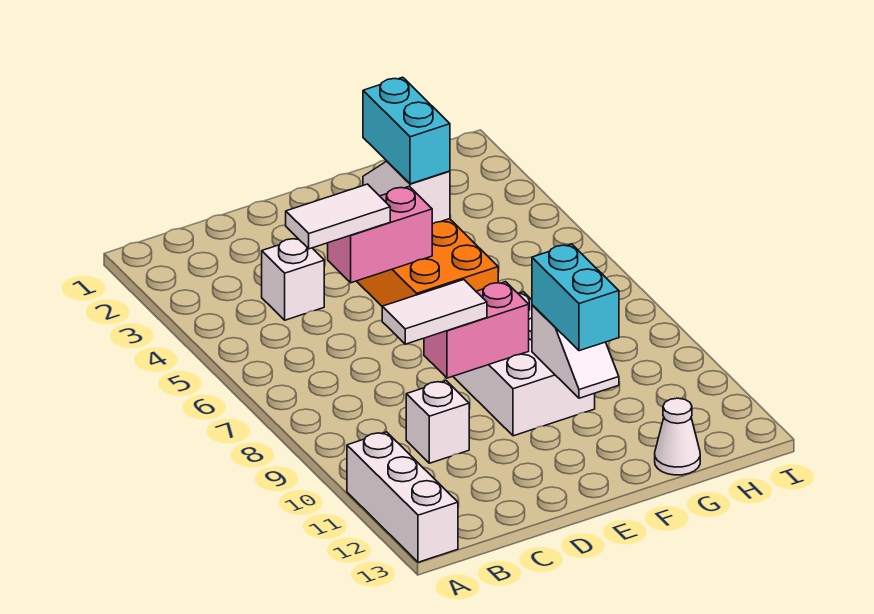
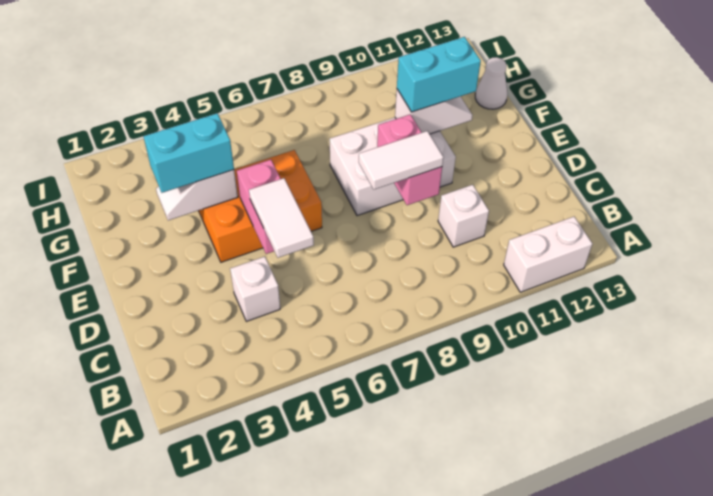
white 1x3 brick [347,432,458,562] -> white 1x2 brick [504,217,592,292]
white 1x2 tile [382,280,487,344] -> white 1x2 tile turned to [359,131,443,189]

